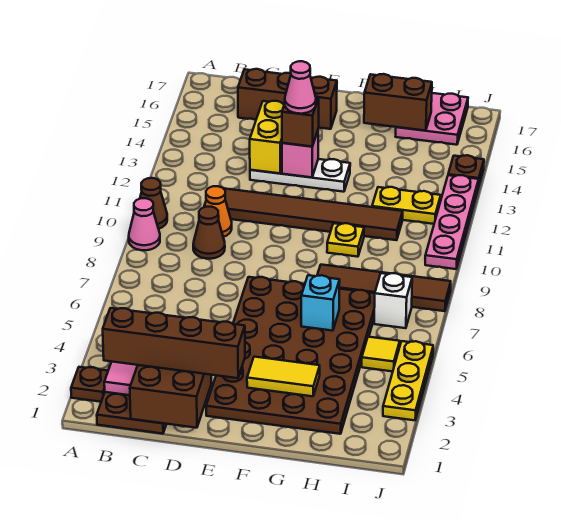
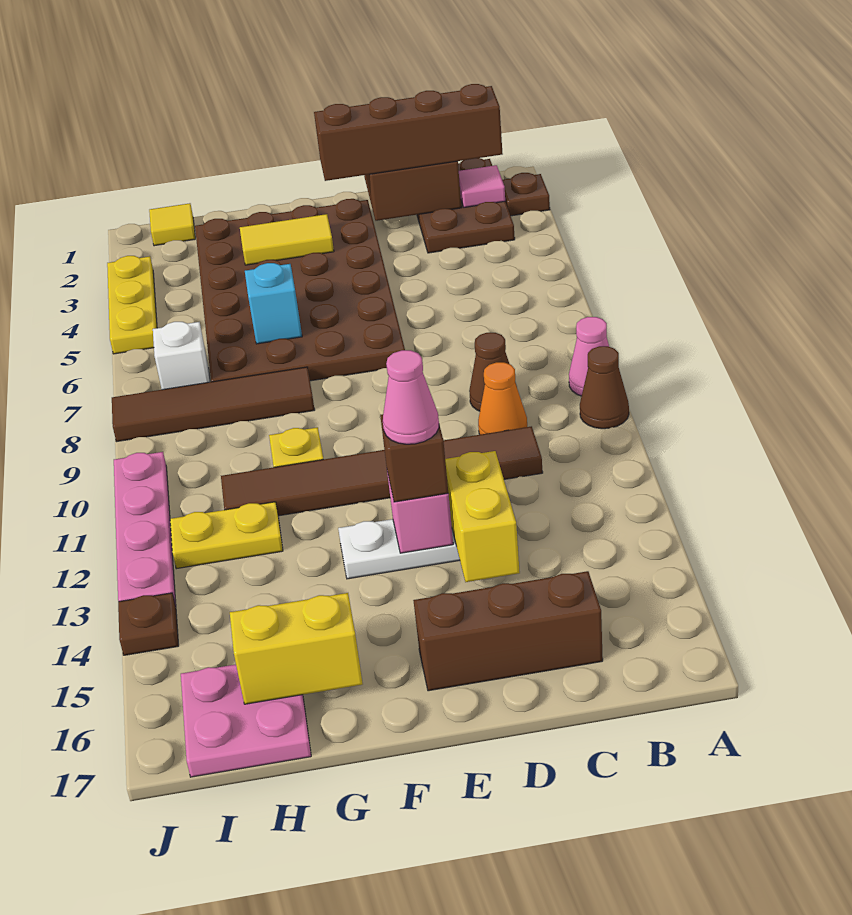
brown 1x2 brick [364,74,432,131] -> yellow 1x2 brick [230,593,363,704]
yellow 1x1 tile [362,337,400,371] -> yellow 1x1 tile moved to [149,203,195,246]

